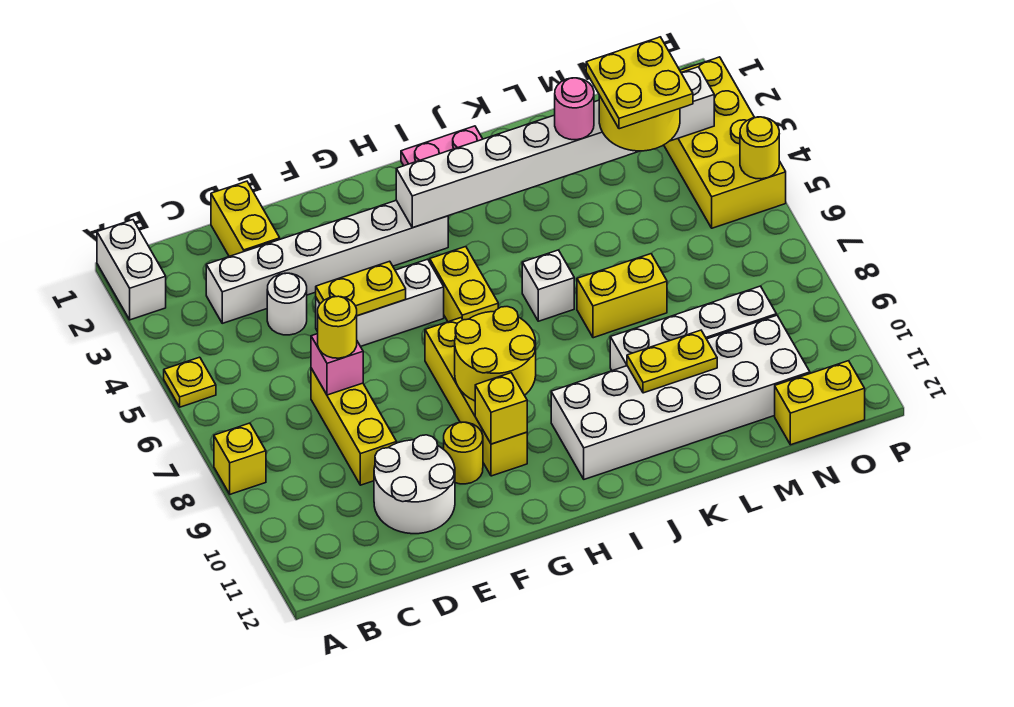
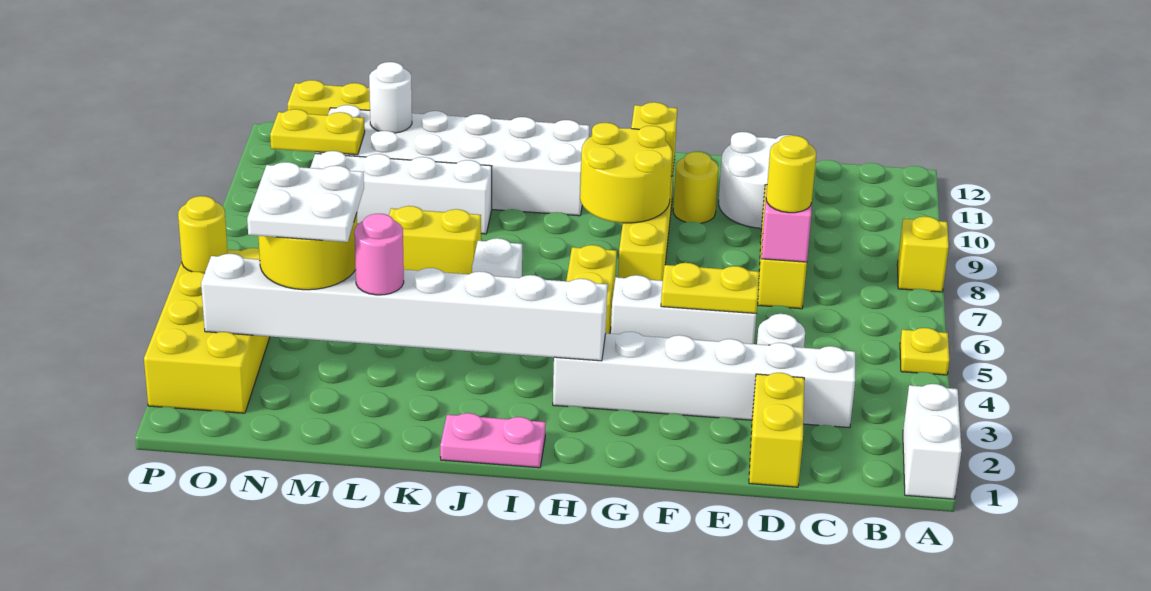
yellow 1x2 plate [627,330,717,393] -> yellow 1x2 plate moved to [270,109,365,155]
yellow 2x2 plate [586,37,693,129] -> white 2x2 plate [247,162,364,242]
none -> white 1x1 round brick [369,62,412,133]

